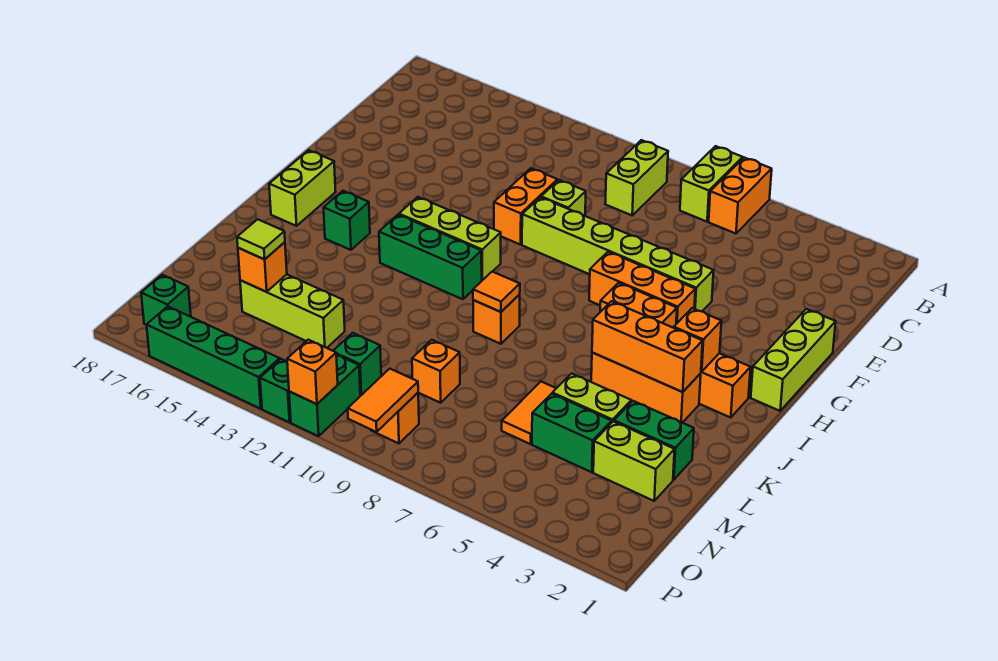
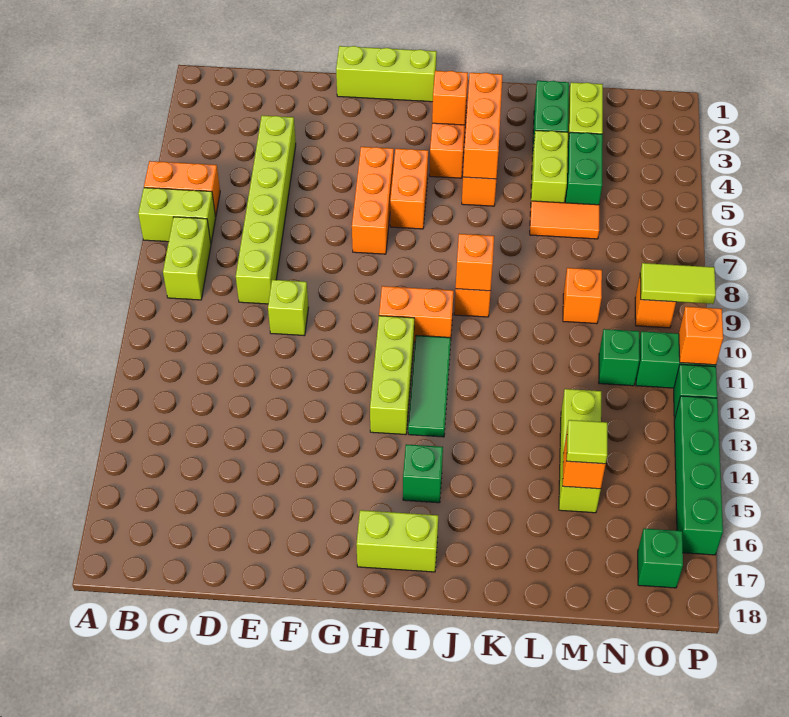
lime 1x2 brick [605,140,668,215] -> lime 1x2 brick turned to [163,217,211,300]
orange 1x2 brick [494,168,557,245] -> orange 1x2 brick moved to [379,286,454,342]
lime 1x6 brick [522,197,714,311] -> lime 1x6 brick moved to [236,116,296,304]
green 1x3 brick [379,215,482,299] -> green 1x3 tile [408,335,451,437]
orange 1x1 tile [473,272,520,312] -> orange 1x1 brick [456,234,494,291]
orange 1x2 tile [348,369,418,432] -> lime 1x2 tile [640,263,716,304]

